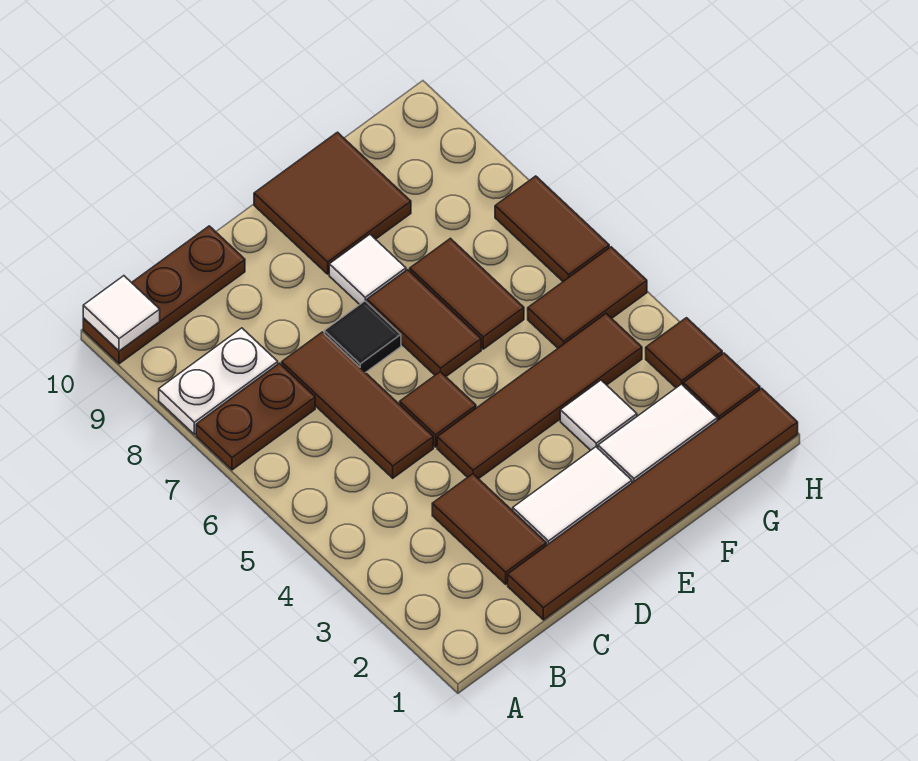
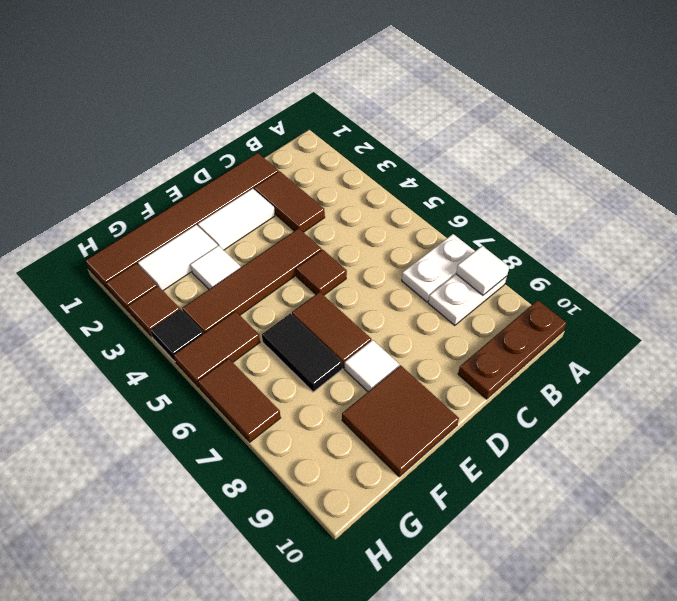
brown 1x2 plate [196,363,315,470] -> white 1x2 plate [402,234,475,302]
white 1x1 tile [83,276,160,351] -> white 1x1 tile moved to [456,246,509,295]
brown 1x3 tile [282,332,433,478] -> none
black 1x1 tile [324,301,401,373] -> black 1x1 tile moved to [150,309,203,361]
brown 1x2 tile [410,238,524,349] -> black 1x2 tile [262,313,342,392]

